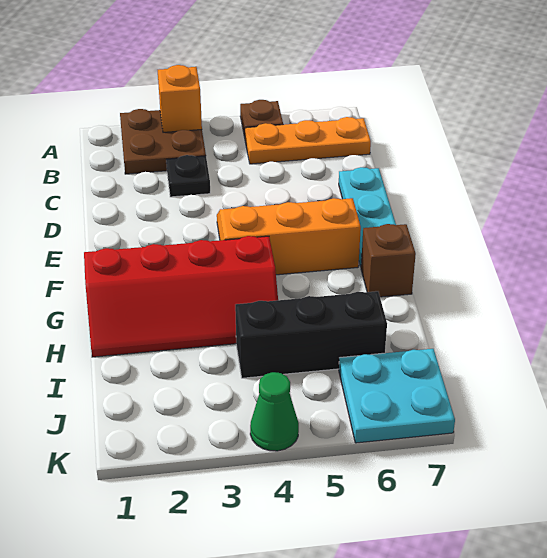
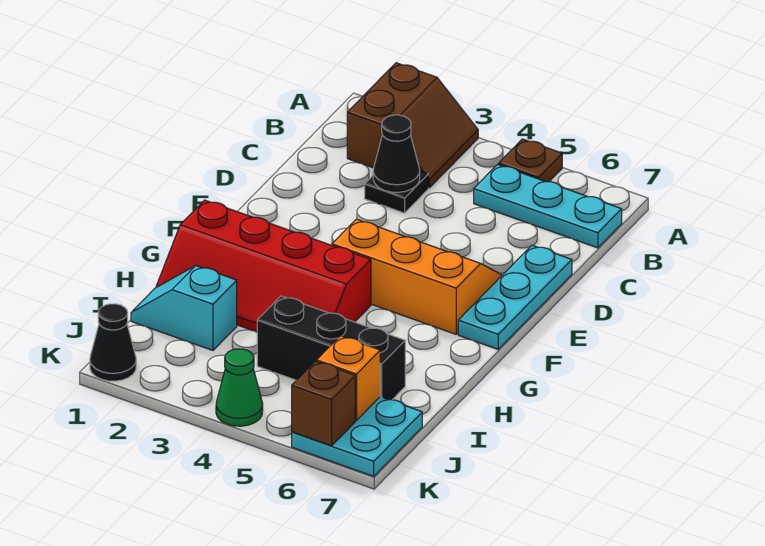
brown 2x2 plate [120,109,206,174] -> brown 2x2 slope [347,63,478,188]
orange 1x1 brick [158,65,202,132] -> orange 1x1 brick moved to [317,336,380,420]
orange 1x3 plate [245,117,371,164] -> cyan 1x3 plate [474,165,622,248]
none -> black 1x1 cone [373,115,420,192]
brown 1x1 brick [361,224,416,297] -> brown 1x1 brick moved to [292,361,355,446]
none -> cyan 1x2 slope [131,266,237,350]
none -> black 1x1 cone [90,304,136,381]

